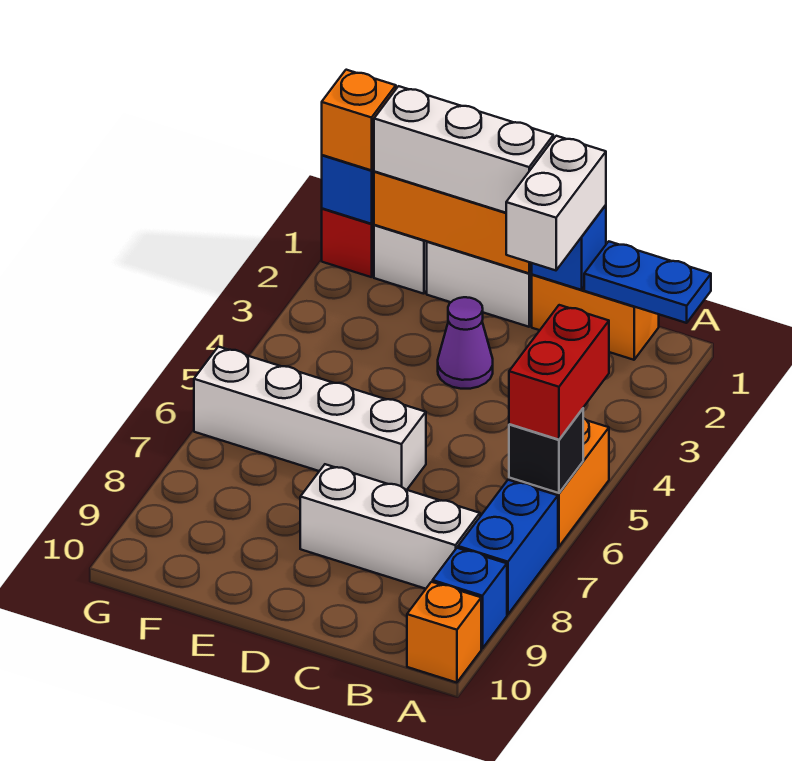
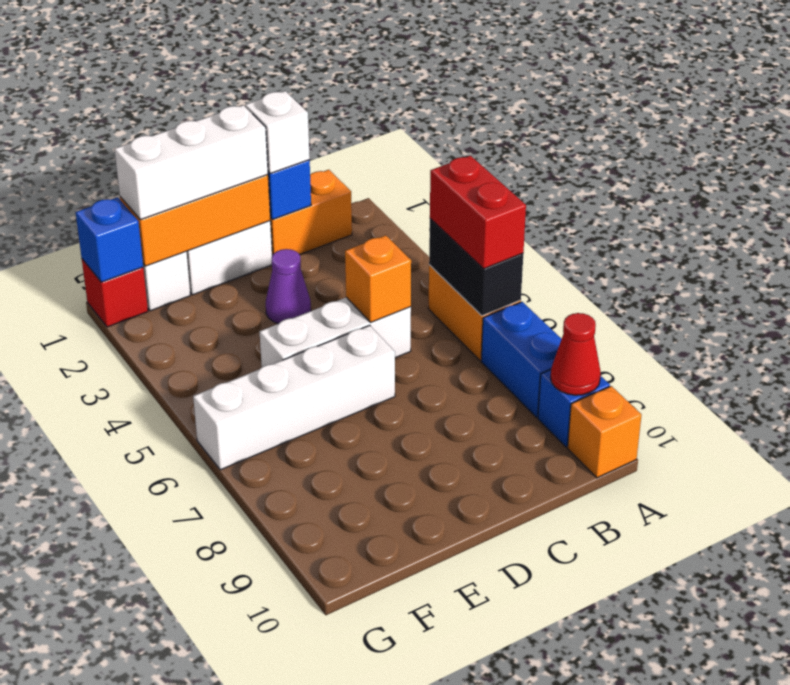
blue 1x2 plate [584,241,711,323] -> none
black 1x1 brick [509,409,583,493] -> black 1x2 brick [429,219,523,316]
none -> red 1x1 cone [551,313,601,395]
white 1x3 brick [300,464,480,589] -> white 1x3 brick moved to [260,297,411,367]
white 1x2 brick [506,136,606,270] -> white 1x1 brick [245,91,310,174]
orange 1x1 brick [322,70,396,170] -> orange 1x1 brick moved to [345,235,411,322]

